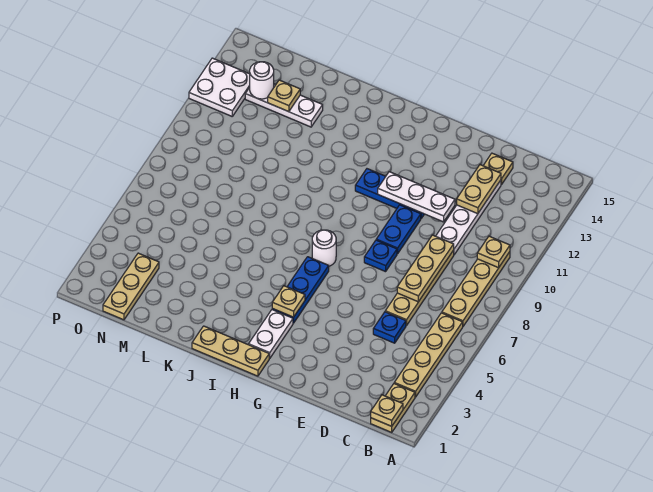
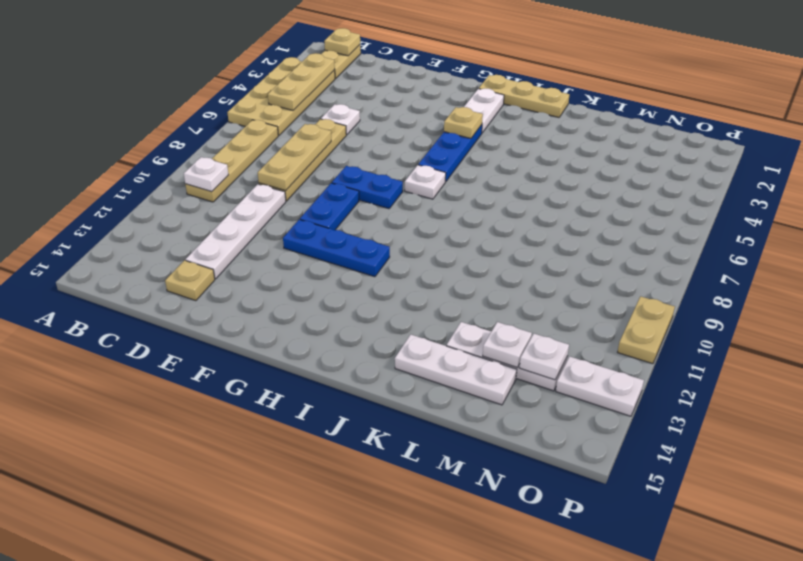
tan 1x4 plate [394,313,463,397] -> tan 2x4 plate [227,57,335,136]
tan 1x1 plate [477,236,510,268] -> white 1x1 plate [184,157,229,192]
blue 1x1 plate [373,312,406,343] -> white 1x1 plate [321,104,360,135]
tan 1x2 plate [457,165,501,214] -> tan 1x2 plate moved to [618,296,675,364]
white 1x3 plate [378,172,455,222] -> white 1x3 plate moved to [395,335,517,405]
blue 1x1 plate [364,240,397,272] -> blue 1x2 plate [332,166,403,209]
white 1x1 round brick [312,230,336,266] -> white 1x1 plate [405,165,446,199]
tan 1x1 plate [268,80,300,112] -> white 1x1 plate [483,322,532,367]
tan 1x3 plate [103,253,159,320] -> tan 1x3 plate moved to [268,53,335,110]
white 1x1 round brick [250,62,274,99] -> white 1x1 plate [519,334,569,380]
white 2x2 plate [189,58,250,116] -> white 1x2 plate [556,356,644,416]

